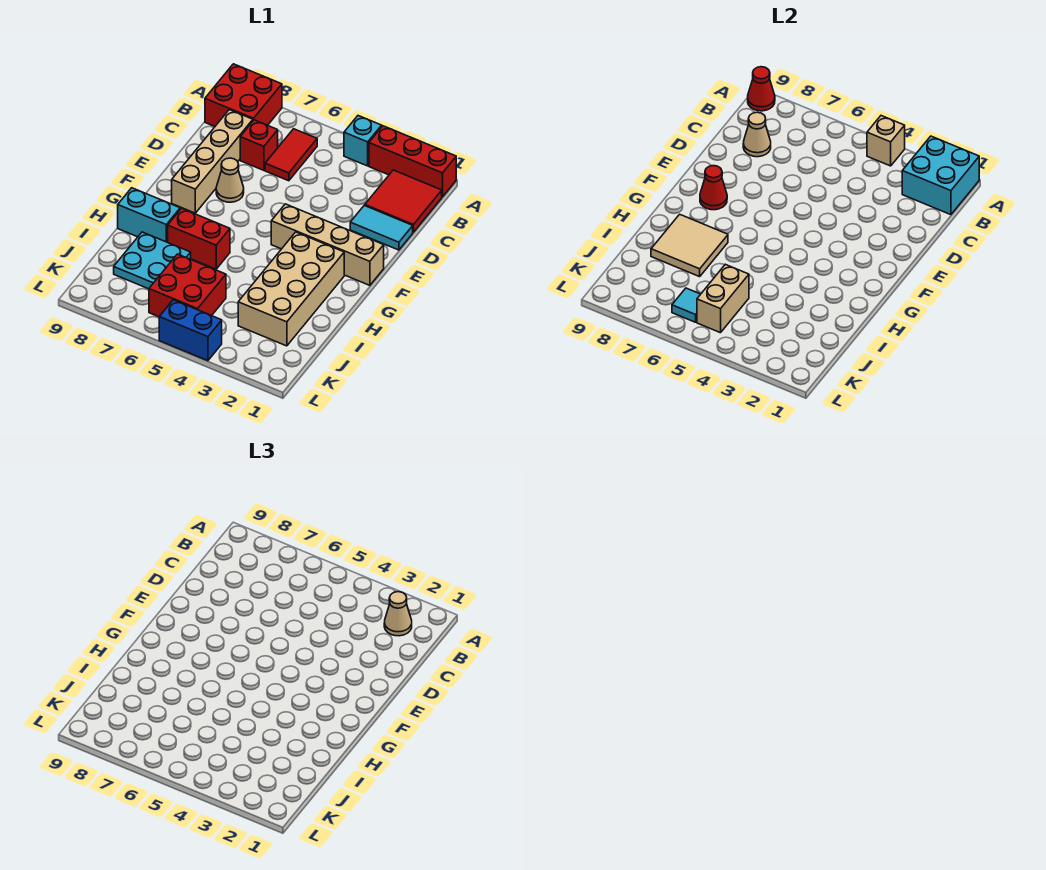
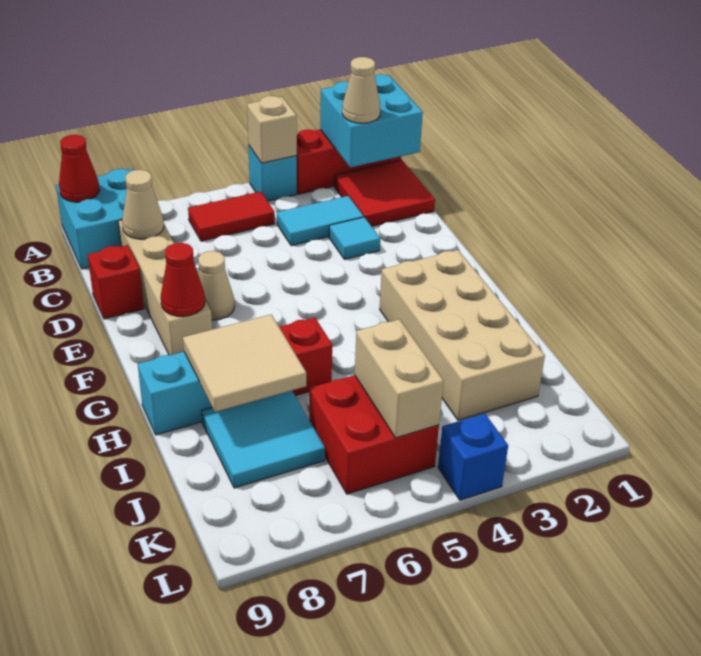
red 2x2 brick [205,64,282,126] -> cyan 2x2 brick [56,169,134,269]
red 1x2 tile [265,129,317,181] -> red 1x2 tile turned to [188,192,275,241]
red 1x1 brick [240,120,278,170] -> red 1x1 brick moved to [87,245,144,319]
cyan 1x2 tile [350,205,413,250] -> cyan 1x2 tile moved to [277,196,364,246]
tan 1x4 brick [271,204,384,285] -> none
cyan 2x2 plate [114,232,191,289] -> cyan 2x2 tile [202,391,325,488]
cyan 1x1 tile [672,288,700,322] -> cyan 1x1 tile moved to [329,217,380,259]
blue 1x2 brick [159,300,222,361] -> blue 1x1 brick [438,413,508,500]

